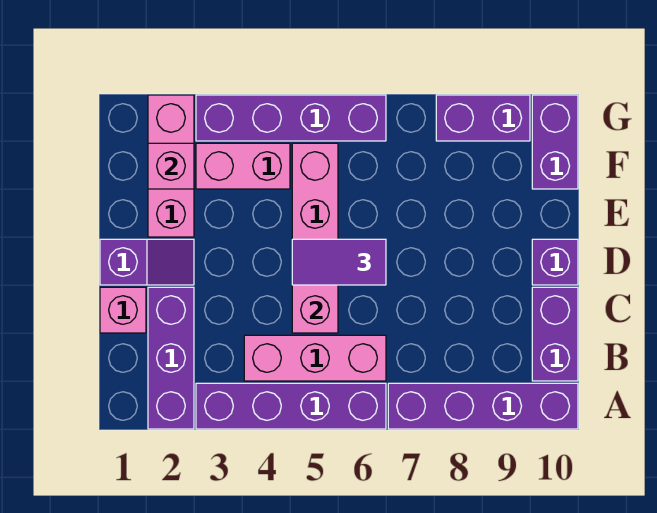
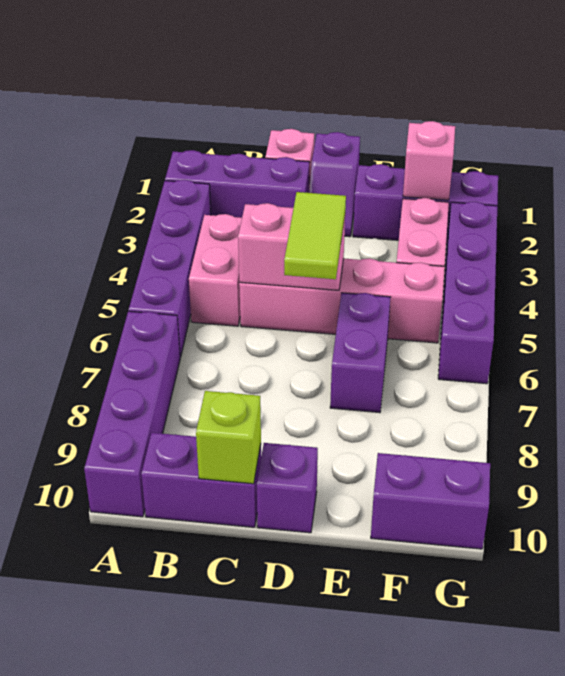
pink 1x3 brick [244,335,386,381] -> pink 1x2 brick [189,214,242,326]
none -> lime 1x1 brick [196,391,261,484]
purple 1x2 tile [292,239,386,285] -> lime 1x2 tile [284,192,346,279]
pink 1x3 brick [148,95,194,237] -> purple 1x3 brick [353,164,498,244]
purple 1x2 brick [436,95,530,141] -> purple 1x2 brick moved to [330,293,390,413]

